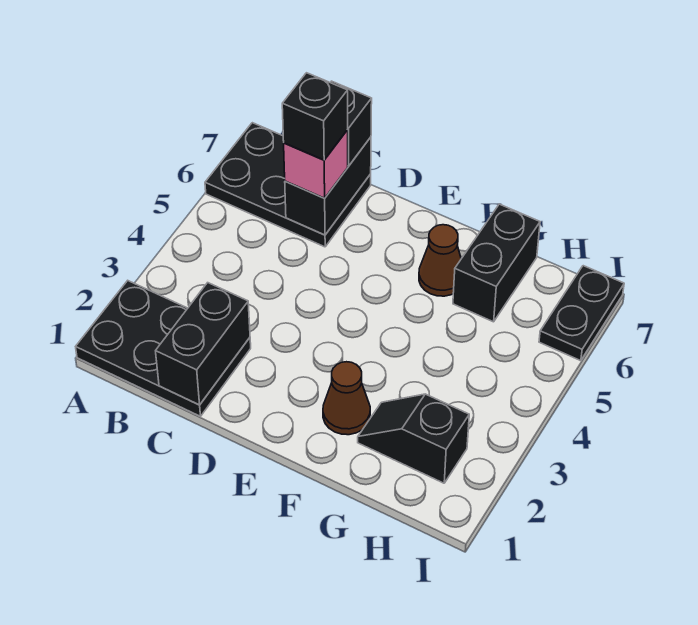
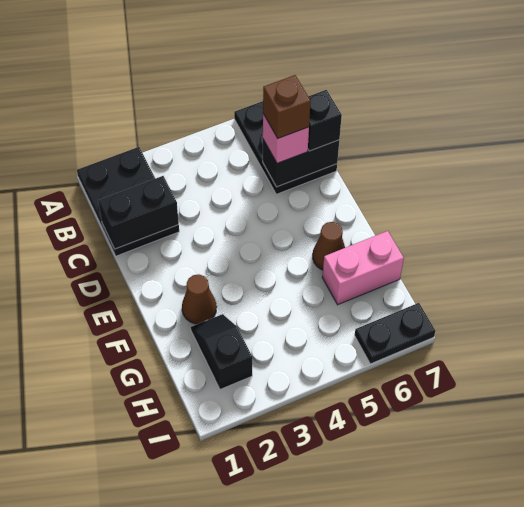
black 1x1 brick [282,73,348,160] -> brown 1x1 brick [263,75,311,138]
black 1x2 brick [453,204,540,322] -> pink 1x2 brick [322,231,404,305]

